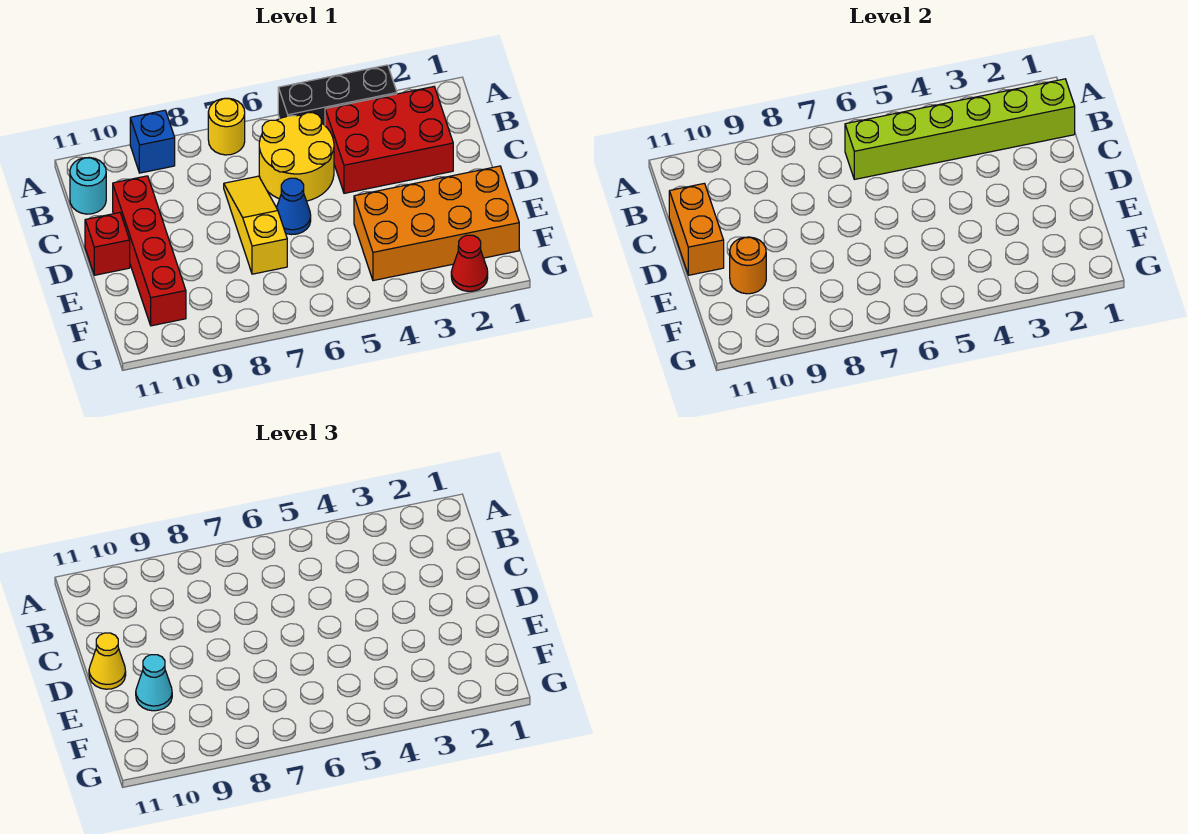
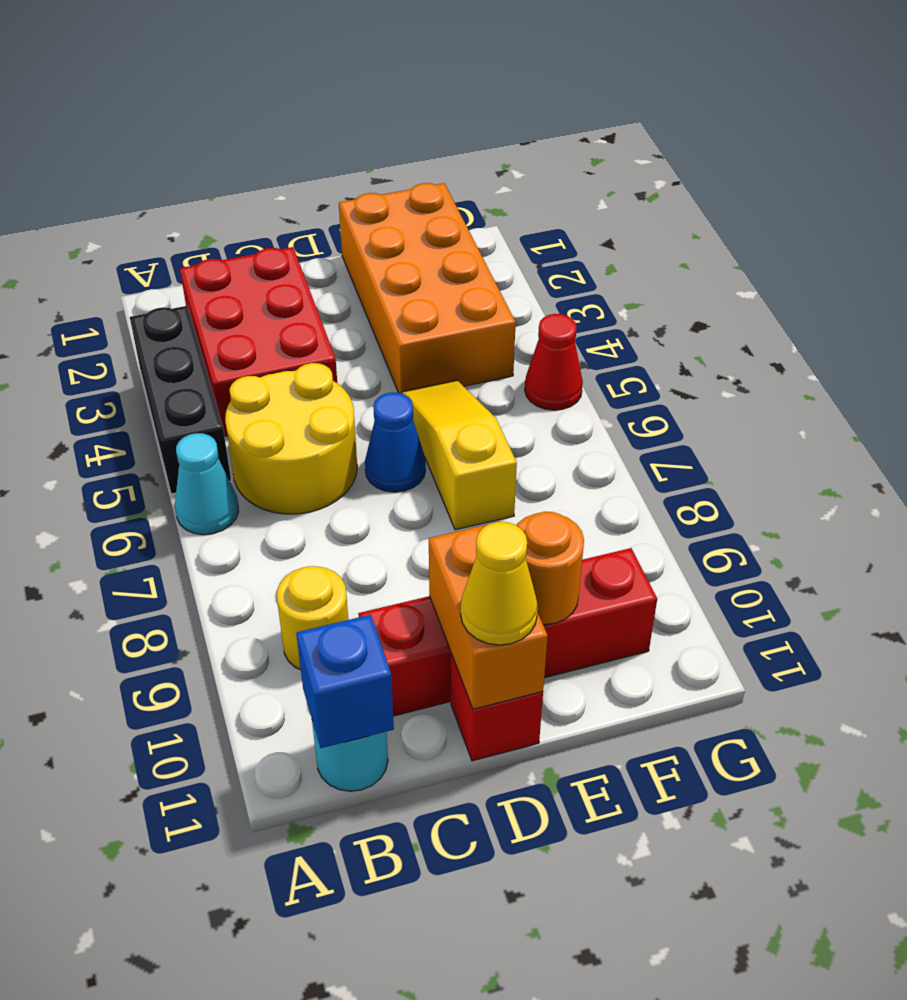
yellow 1x1 round brick [208,98,245,155] -> yellow 1x1 round brick moved to [277,566,348,670]
blue 1x1 brick [130,110,175,173] -> blue 1x1 brick moved to [296,615,394,748]
lime 1x6 brick [845,79,1075,179] -> none
yellow 1x3 slope [224,176,287,274] -> yellow 1x3 slope turned to [402,380,517,530]
orange 1x2 brick [669,183,724,275] -> orange 1x2 brick turned to [429,525,548,709]
cyan 1x1 cone [136,655,172,711] -> cyan 1x1 cone moved to [175,433,239,535]
red 1x1 cone [451,235,488,291] -> red 1x1 cone moved to [525,314,583,410]

